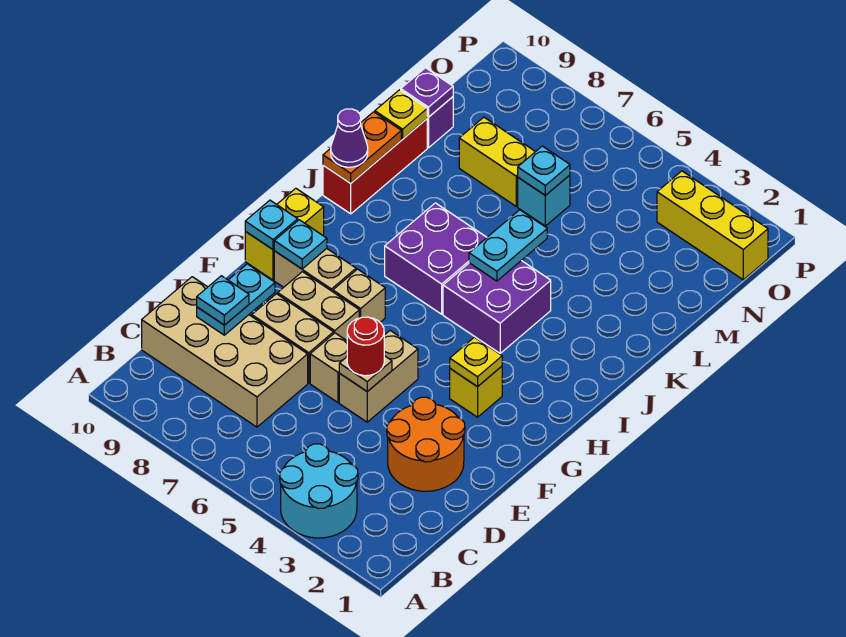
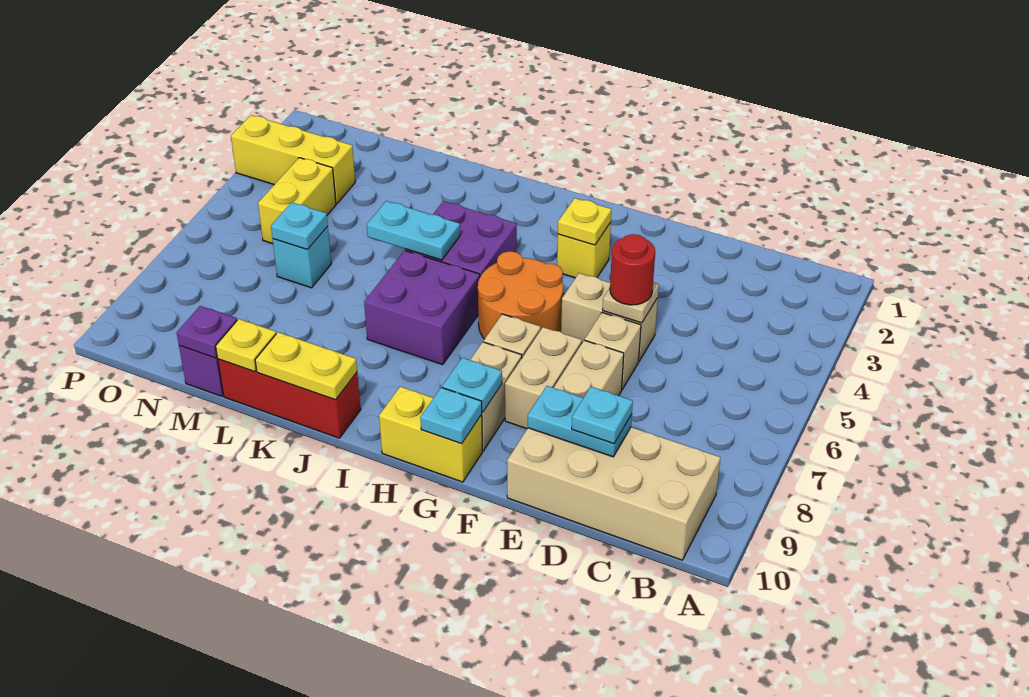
cyan 2x2 round brick [280,444,358,538] -> none
tan 2x4 brick [142,277,308,427] -> tan 2x4 brick turned to [507,427,721,560]
orange 2x2 round brick [387,397,465,491] -> orange 2x2 round brick moved to [478,251,563,339]
orange 1x2 plate [323,112,401,183] -> yellow 1x2 plate [255,332,357,400]
purple 1x1 cone [331,109,368,167] -> none
yellow 1x2 brick [459,117,535,206] -> yellow 1x2 brick moved to [258,158,336,244]
yellow 1x3 brick [657,171,768,280] -> yellow 1x3 brick turned to [231,115,355,204]

